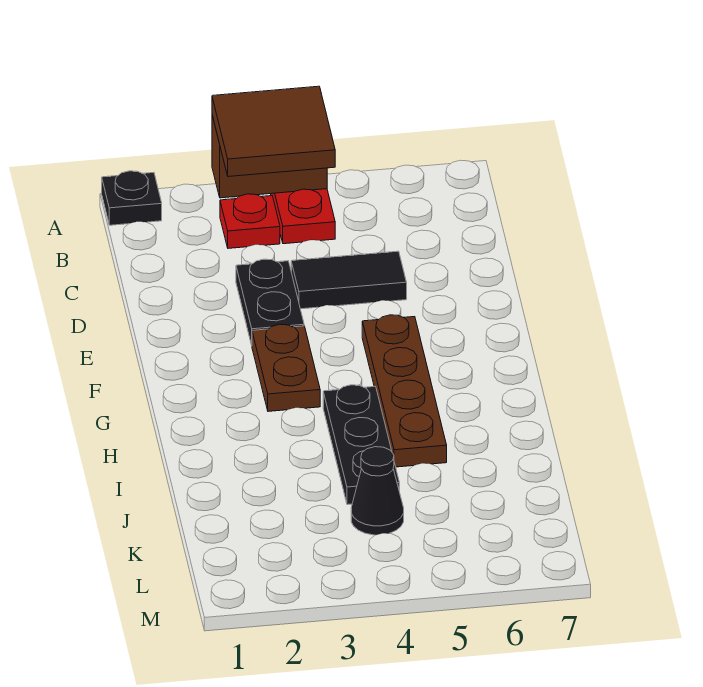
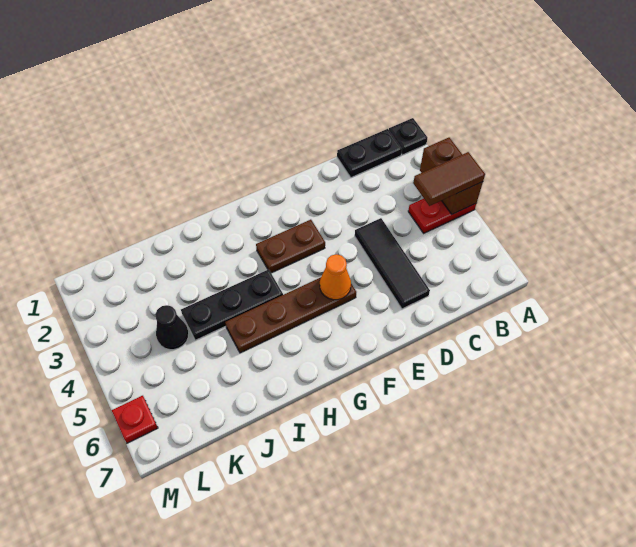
brown 2x2 tile [212,86,335,177] -> brown 1x2 tile [413,152,485,206]
red 1x1 plate [220,194,280,248] -> red 1x1 plate moved to [112,396,158,443]
black 1x2 plate [236,259,304,345] -> black 1x2 plate moved to [337,129,402,177]
black 1x2 tile [291,251,407,309] -> black 1x3 tile [355,218,430,309]
none -> orange 1x1 cone [320,254,351,300]

